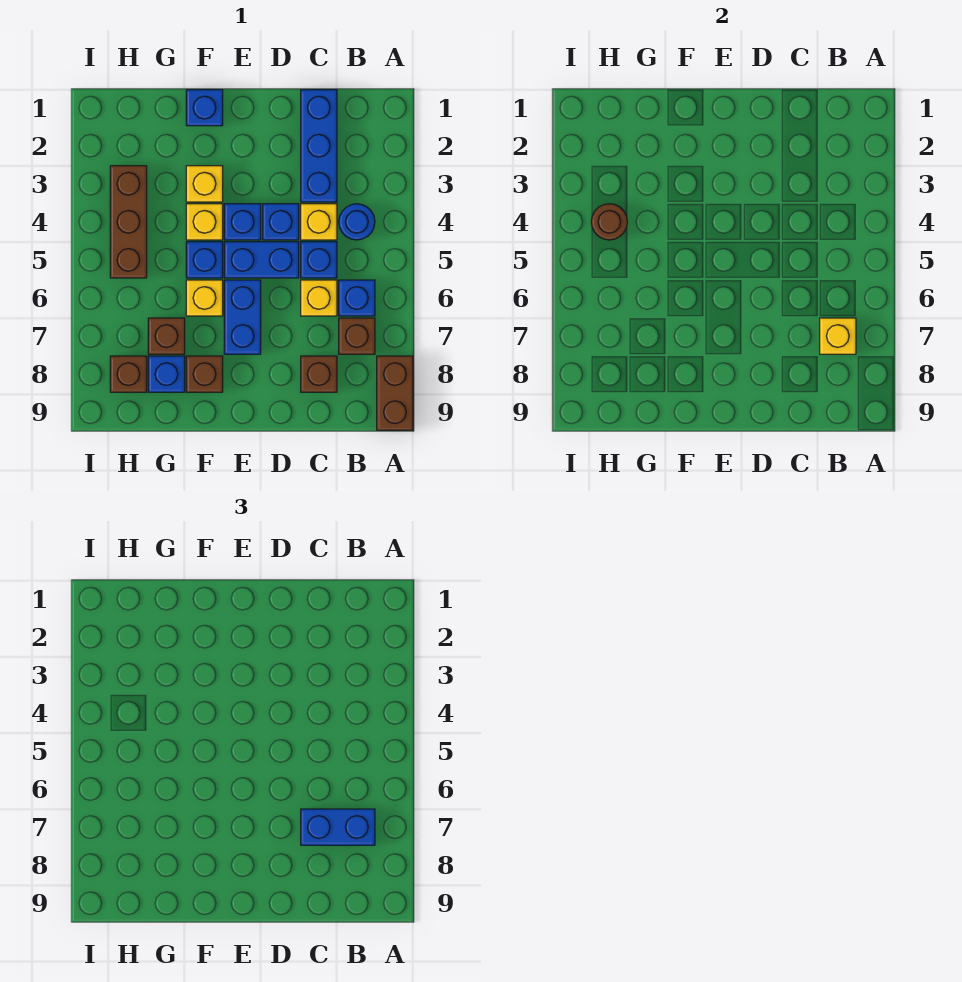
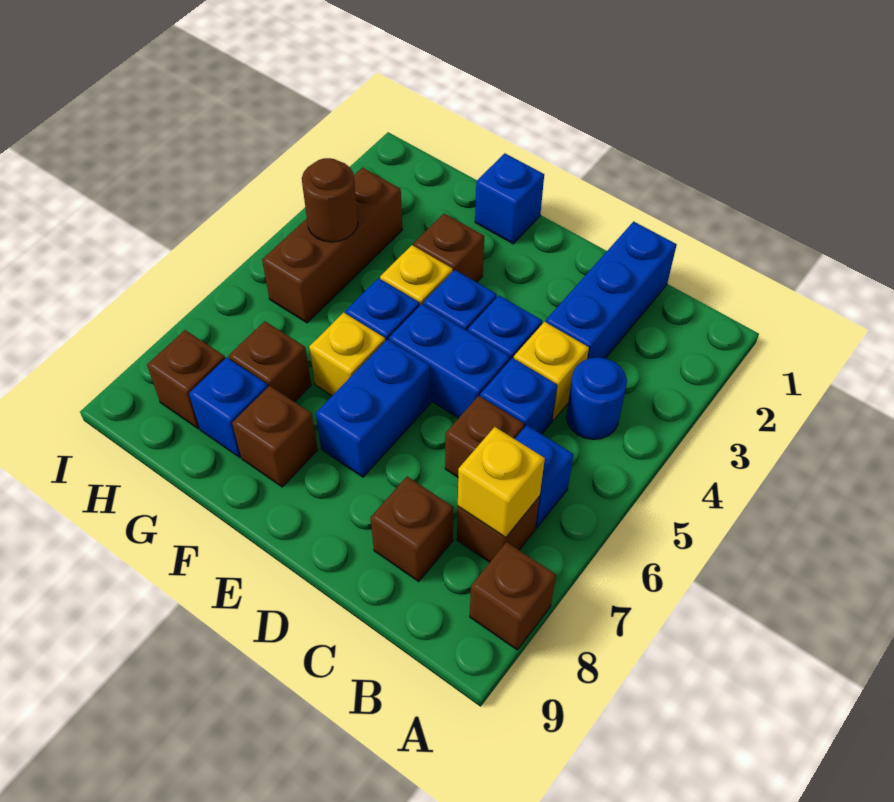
brown 1x2 brick [377,356,413,430] -> brown 1x1 brick [470,542,556,650]
blue 1x2 brick [301,809,375,845] -> none
yellow 1x1 brick [301,280,337,316] -> brown 1x1 brick [445,396,524,477]
yellow 1x1 brick [186,166,223,202] -> brown 1x1 brick [413,213,484,282]

